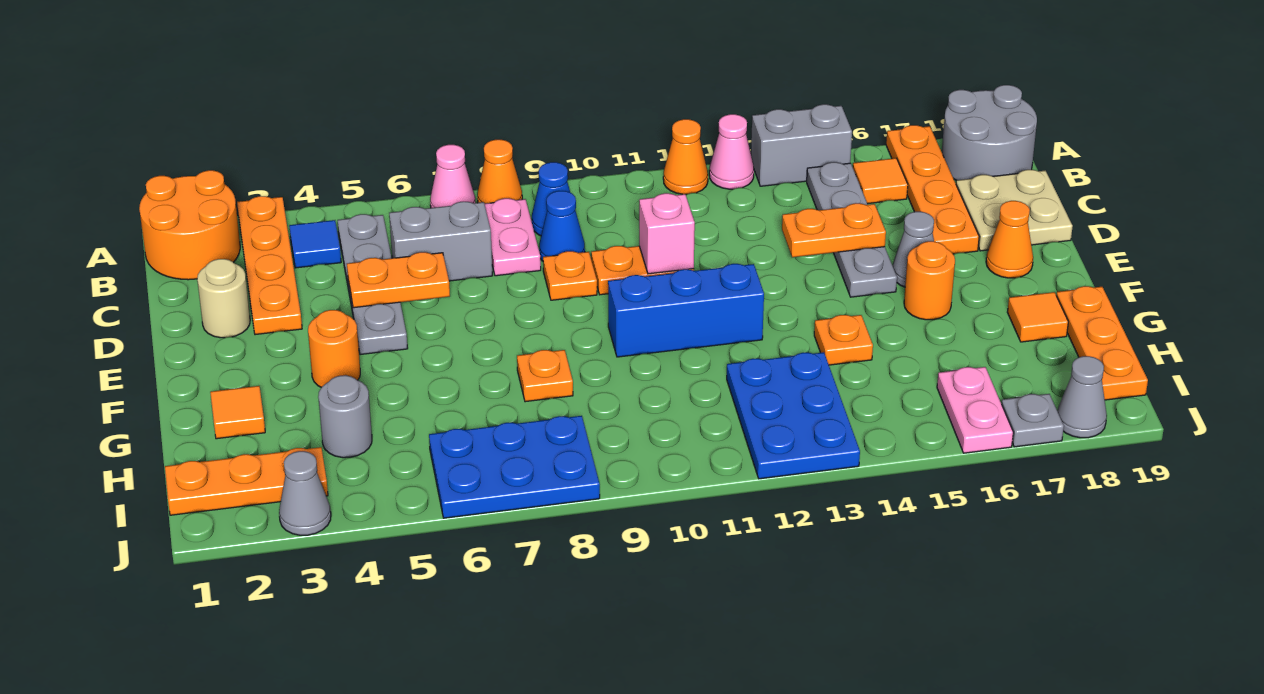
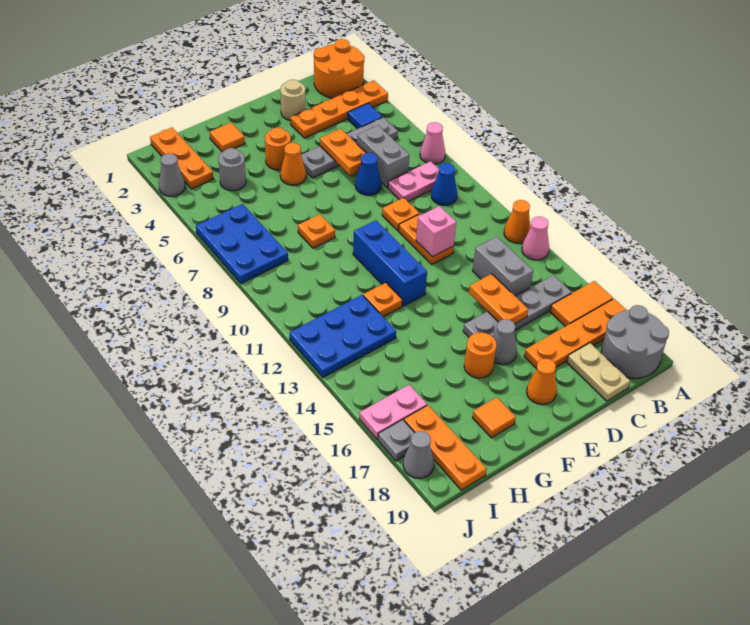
orange 1x1 cone [477,140,522,204] -> orange 1x1 cone moved to [280,143,306,185]
grey 1x2 brick [751,104,852,186] -> grey 1x2 brick moved to [473,237,533,296]
orange 1x1 tile [853,158,908,204] -> orange 1x2 tile [550,281,613,326]
blue 1x1 cone [539,191,585,261] -> blue 1x1 cone moved to [355,153,381,195]
tan 2x2 plate [956,170,1073,251] -> tan 1x2 plate [567,343,630,401]
orange 1x1 plate [814,315,873,365] -> orange 1x1 plate moved to [363,283,402,317]
orange 1x3 plate [1056,286,1148,400] -> orange 1x3 plate turned to [404,405,486,490]

